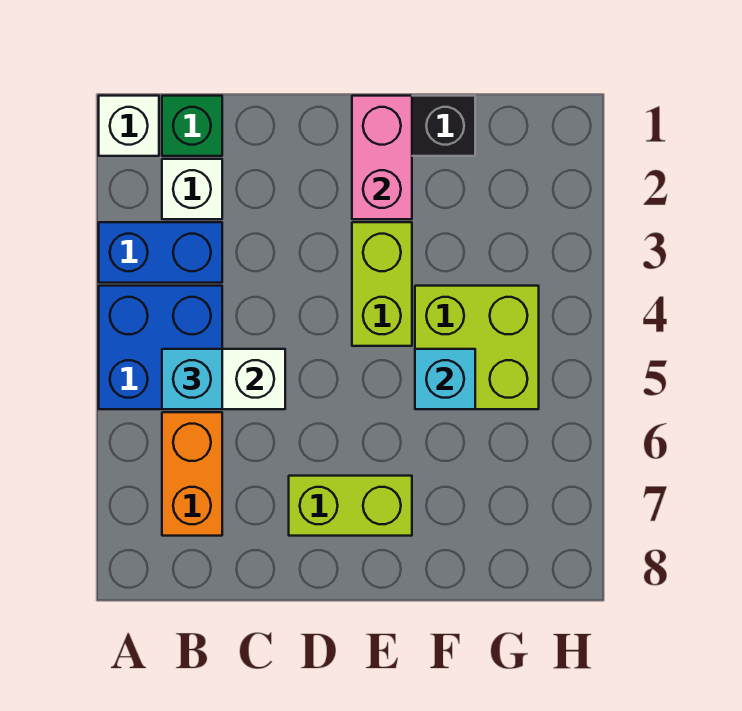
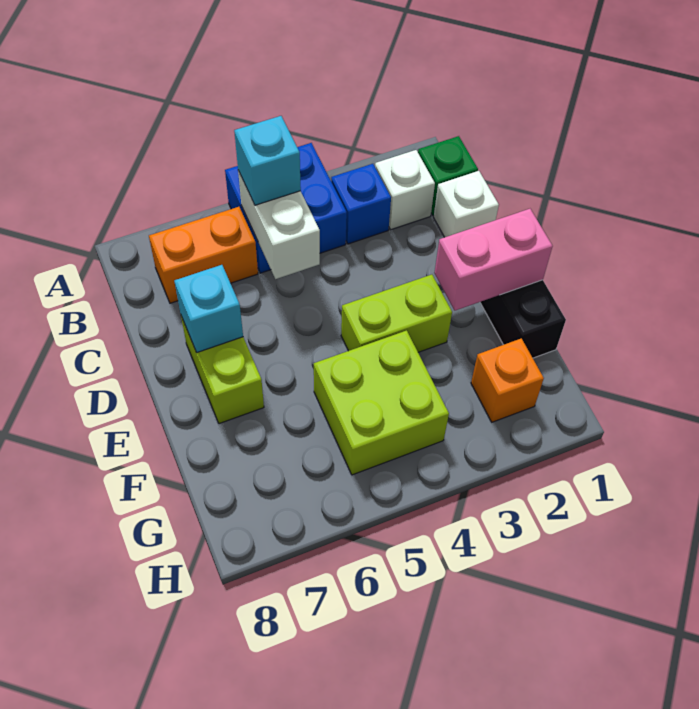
white 1x1 brick [99,96,159,156] -> white 1x1 brick moved to [434,171,499,237]
blue 1x2 brick [99,222,222,283] -> blue 1x1 brick [331,164,391,244]
cyan 1x1 brick [415,349,475,409] -> cyan 1x1 brick moved to [174,265,243,352]
none -> orange 1x1 brick [471,338,544,422]

